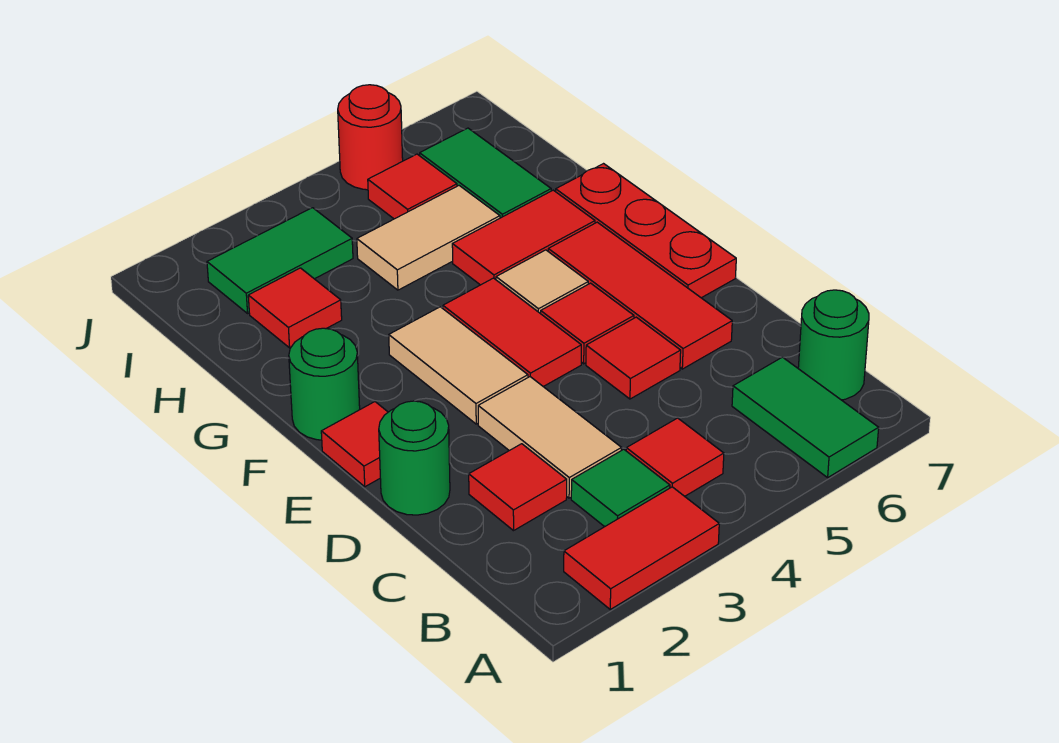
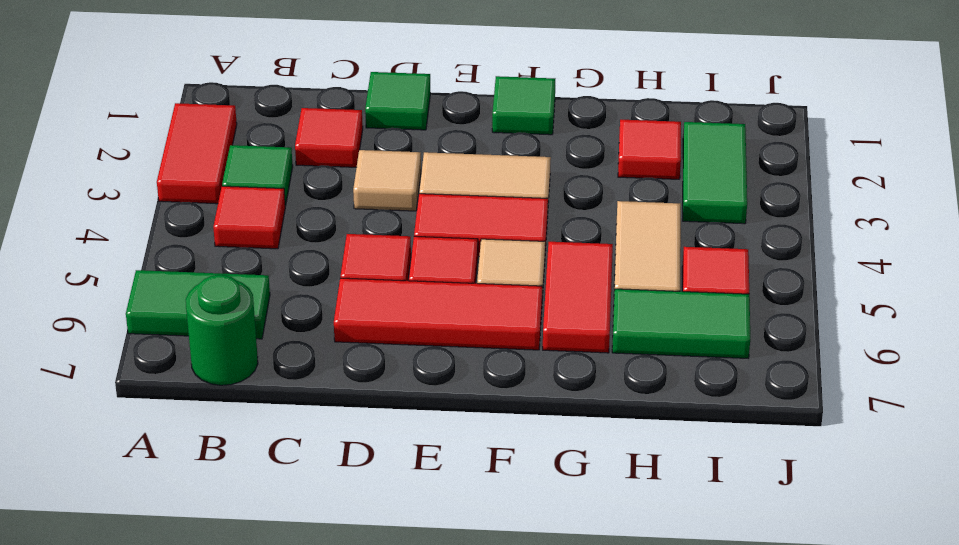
tan 1x2 tile [478,377,621,498] -> tan 1x1 tile [353,150,421,211]
green 1x1 round brick [379,401,450,515] -> green 1x1 tile [365,72,430,130]
red 1x1 tile [321,402,388,487] -> none
red 1x3 plate [556,164,736,298] -> none
green 1x1 round brick [289,328,360,440] -> green 1x1 tile [492,76,555,135]
red 1x1 round brick [338,85,403,190] -> none

